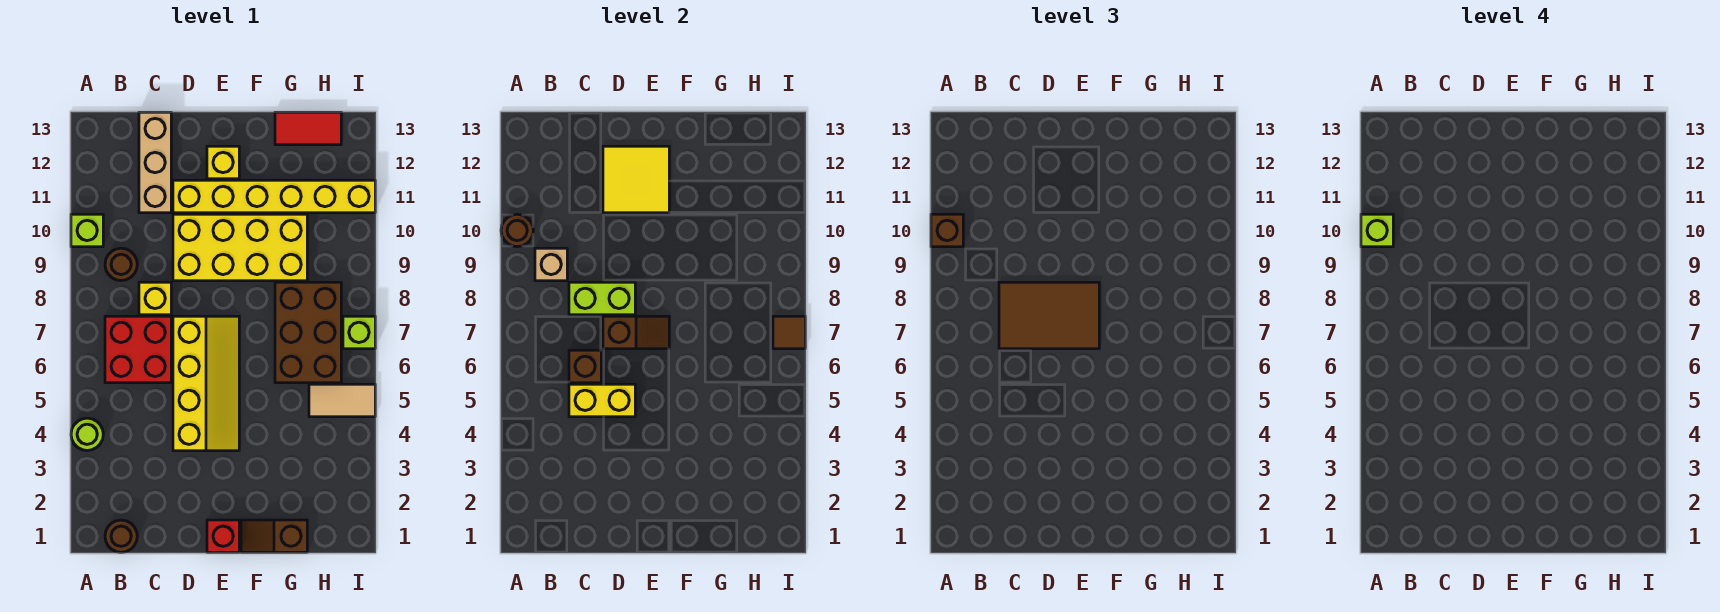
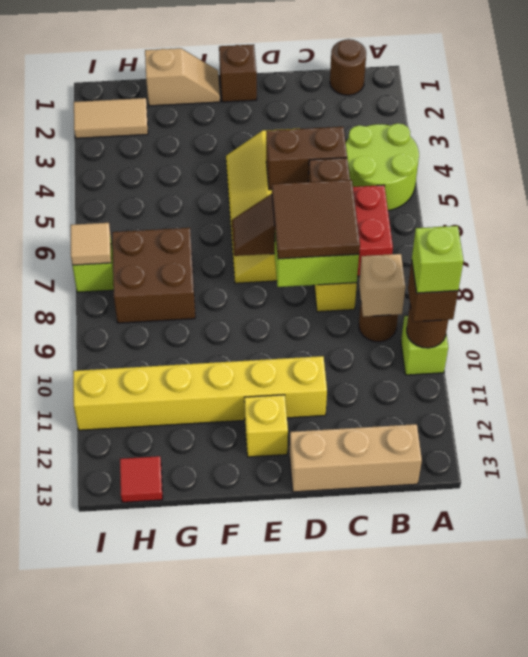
lime 1x1 round brick [71,418,103,451] -> lime 2x2 round brick [346,123,419,211]
yellow 1x2 brick [569,384,635,417] -> brown 1x2 brick [266,127,347,190]
brown 2x3 tile [999,282,1099,349] -> brown 2x2 tile [272,180,360,259]
tan 1x3 brick [139,112,171,213] -> tan 1x3 brick turned to [290,424,422,492]
yellow 2x4 brick [173,214,307,281] -> none
yellow 2x2 tile [603,146,669,213] -> none
red 1x1 brick [207,520,239,552] -> brown 1x1 brick [219,44,257,102]
brown 1x2 slope [241,520,307,552] -> tan 1x2 slope [145,48,220,106]
brown 2x3 brick [275,282,341,383] -> brown 2x2 brick [112,228,195,323]
red 1x2 tile [275,112,341,145] -> red 1x1 tile [120,456,163,502]
tan 1x2 tile [309,384,375,417] -> tan 1x2 tile moved to [74,98,148,138]
brown 1x1 tile [773,316,805,349] -> tan 1x1 tile [71,223,111,265]

